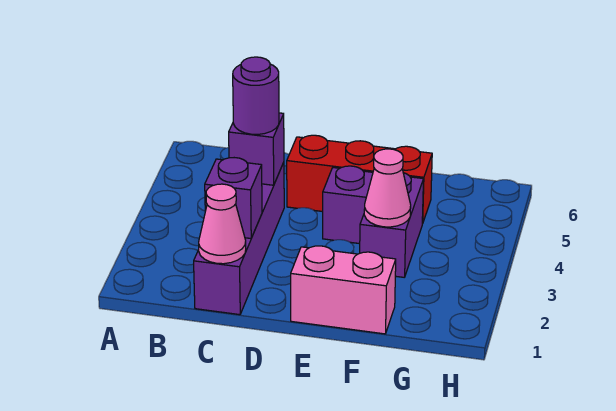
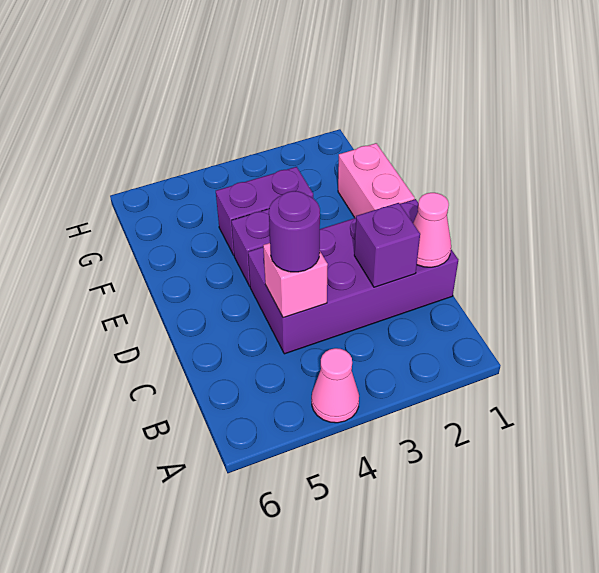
purple 1x4 brick [194,162,284,315] -> purple 2x4 brick [248,199,458,354]
purple 1x1 brick [229,113,284,185] -> pink 1x1 brick [263,243,328,318]
red 1x3 brick [287,135,432,224] -> none
pink 1x1 cone [364,149,411,227] -> pink 1x1 cone moved to [312,348,359,423]

